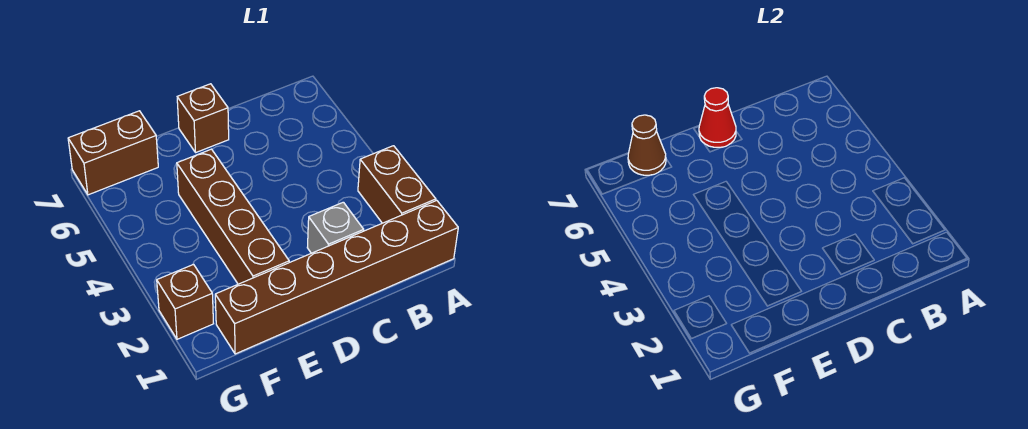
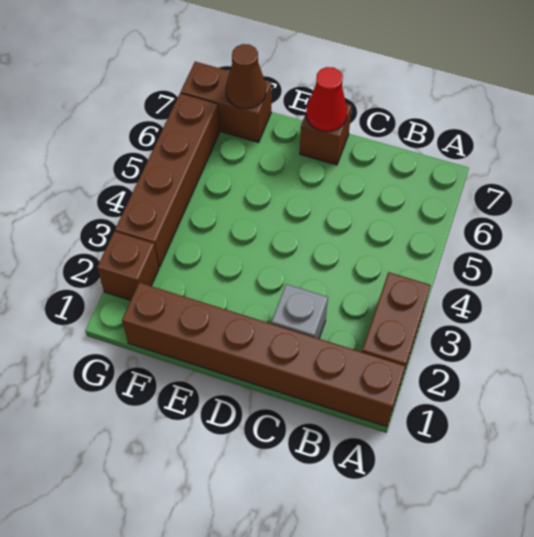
brown 1x4 brick [177,149,289,284] -> brown 1x4 brick moved to [115,93,219,267]

